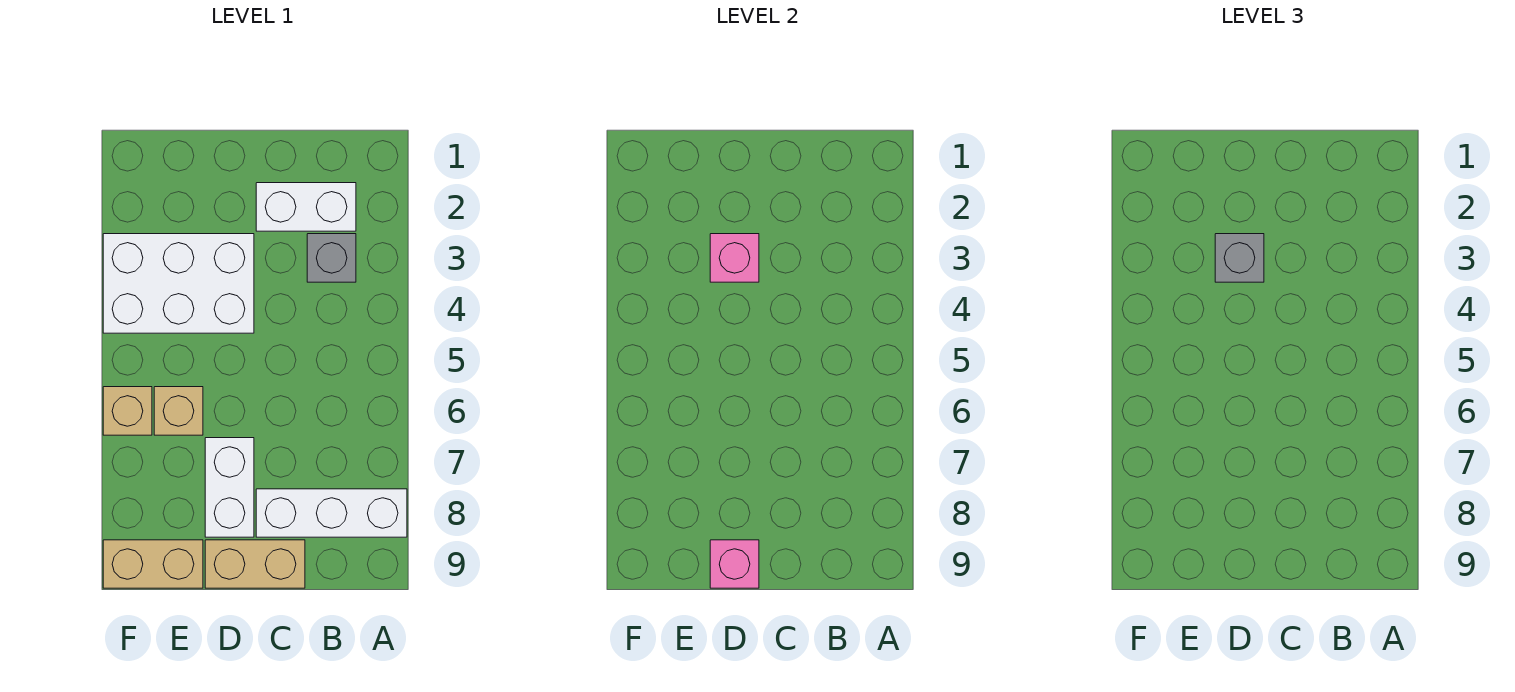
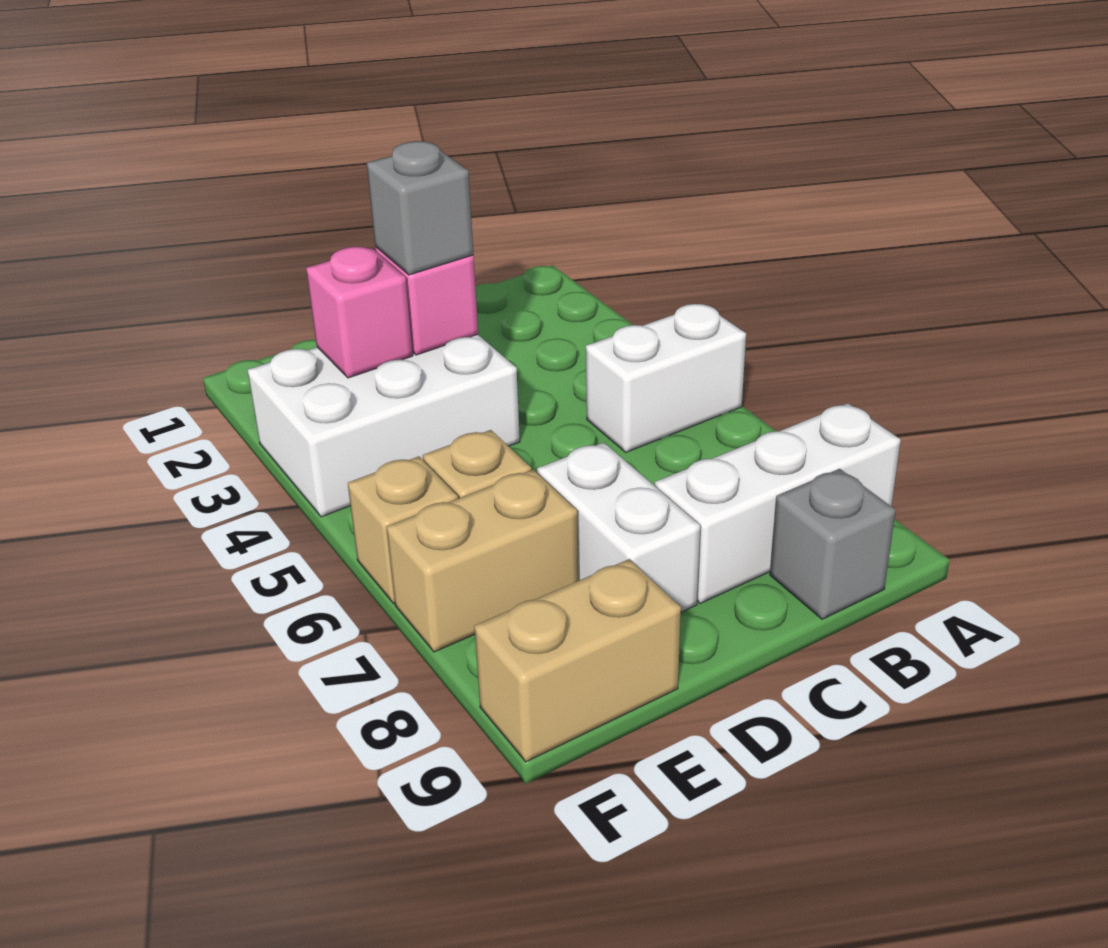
white 1x2 brick [256,183,356,231] -> white 1x2 brick moved to [586,304,746,452]
grey 1x1 brick [307,234,356,282] -> grey 1x1 brick moved to [770,469,896,619]
tan 1x2 brick [205,540,305,588] -> tan 1x2 brick moved to [386,470,578,652]
pink 1x1 brick [710,540,759,588] -> pink 1x1 brick moved to [306,247,413,378]

